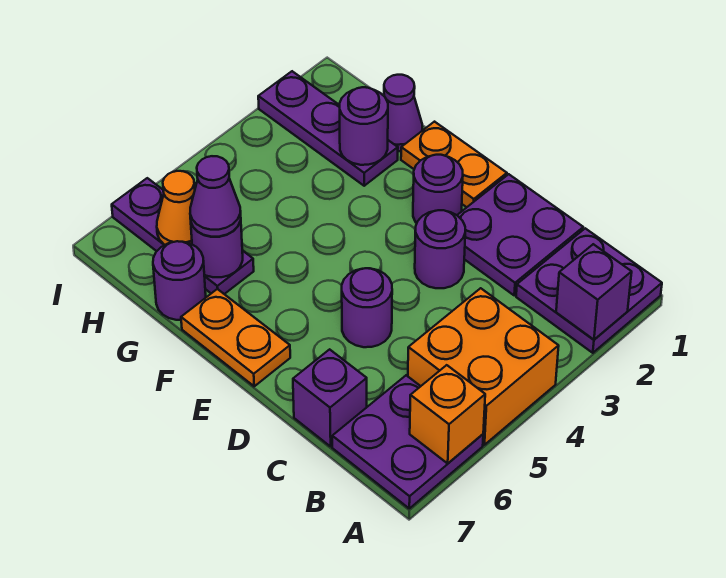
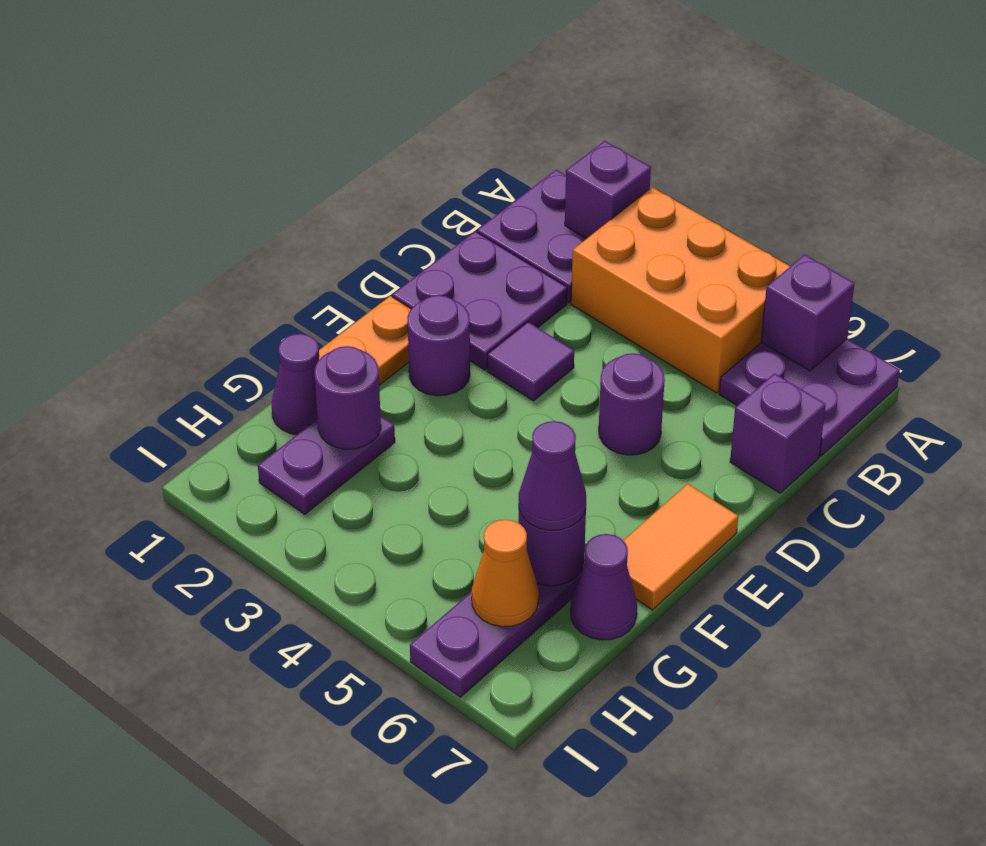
orange 2x2 brick [408,288,559,445] -> orange 2x3 brick [571,187,790,393]
orange 1x1 brick [410,365,485,463] -> purple 1x1 brick [761,255,855,371]
purple 1x1 round brick [415,210,465,288] -> purple 1x1 tile [487,322,574,401]
orange 1x2 plate [181,289,290,386] -> orange 1x2 tile [623,484,738,610]
purple 1x3 plate [258,71,398,186] -> purple 1x2 plate [258,416,395,514]
purple 1x1 round brick [153,241,206,320] -> purple 1x1 cone [570,534,637,640]

